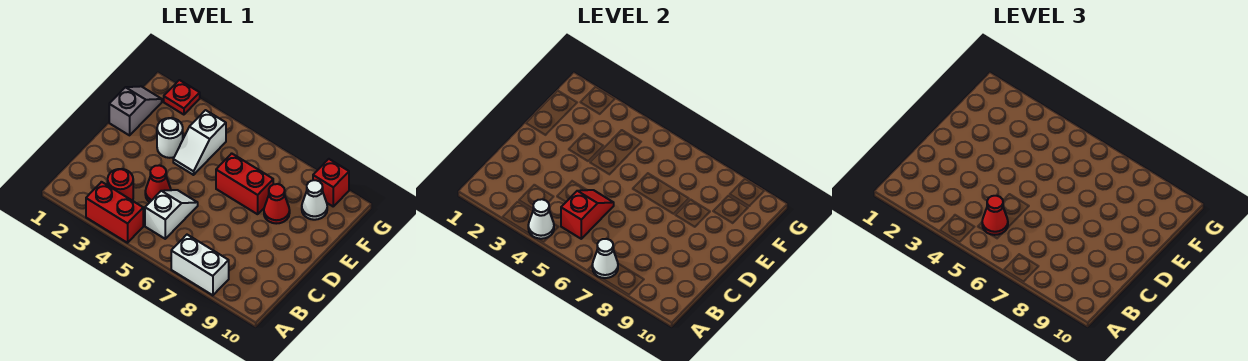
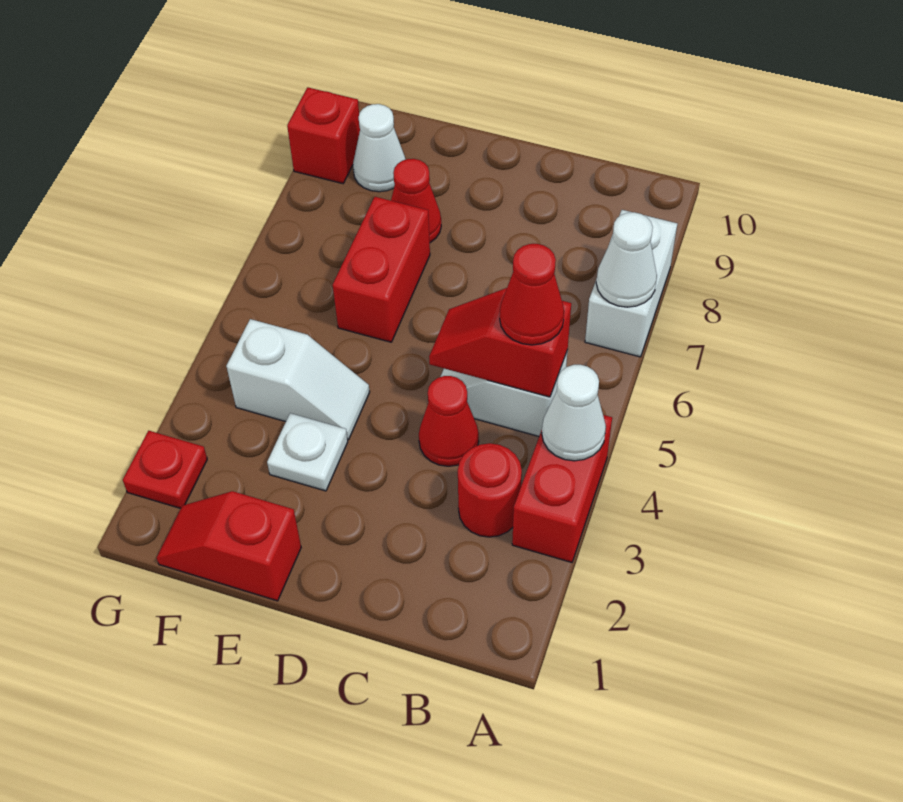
grey 1x2 slope [109,86,162,135] -> red 1x2 slope [157,491,301,601]
white 1x1 round brick [157,118,183,158] -> white 1x1 plate [267,413,348,491]

